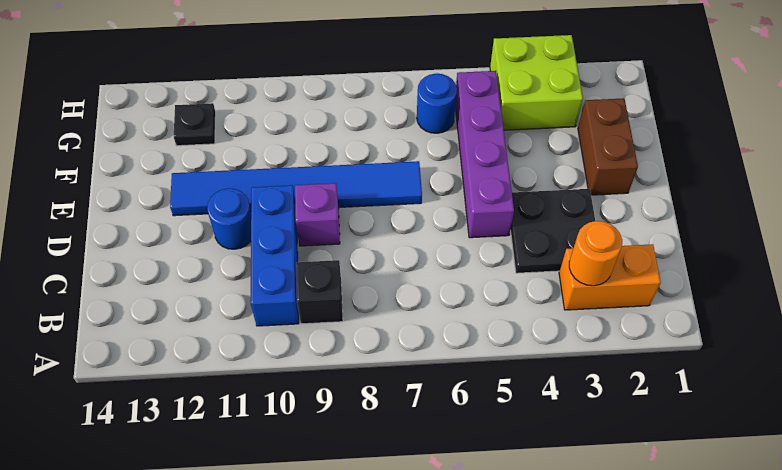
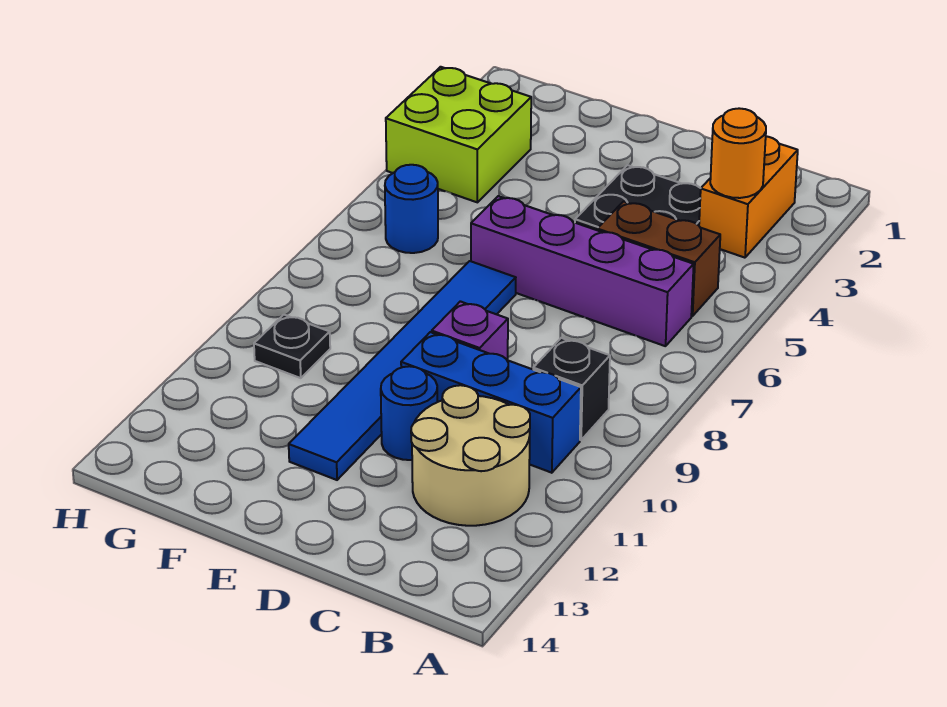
none -> tan 2x2 round brick [411,385,530,526]
purple 1x4 brick [455,71,514,238] -> purple 1x4 brick moved to [471,196,694,346]
brown 1x2 brick [578,98,638,195] -> brown 1x2 brick moved to [597,201,720,316]
black 1x1 plate [174,103,216,146] -> black 1x1 plate moved to [254,315,330,378]

